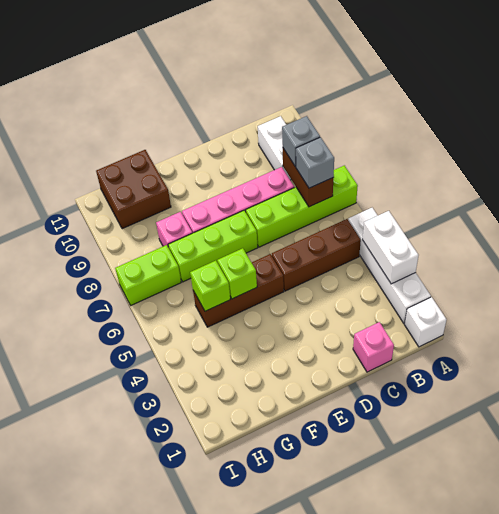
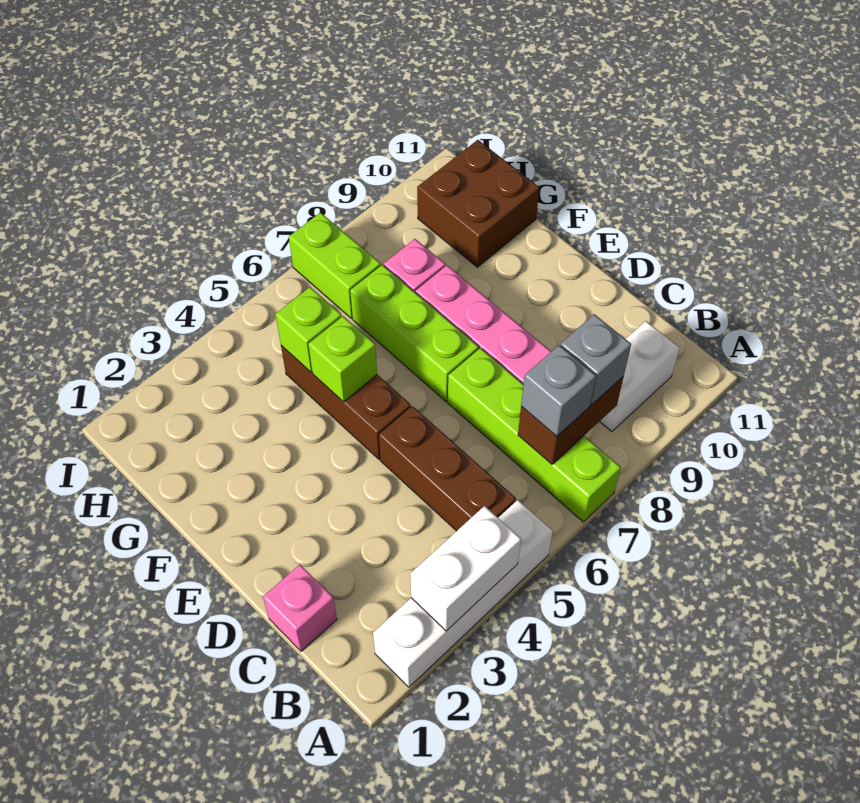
white 1x1 brick [404,297,446,347] -> none

